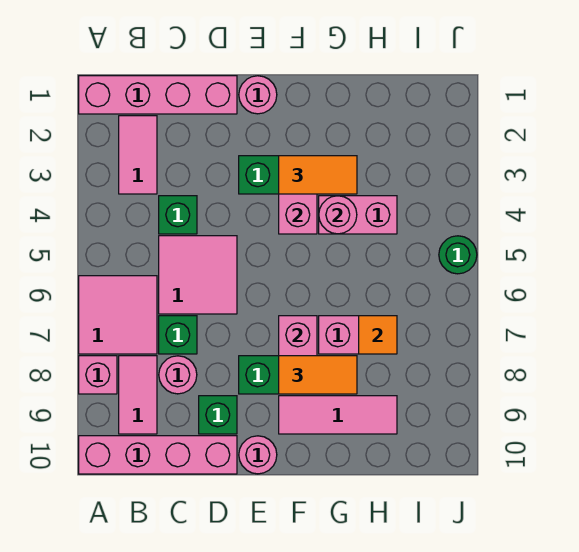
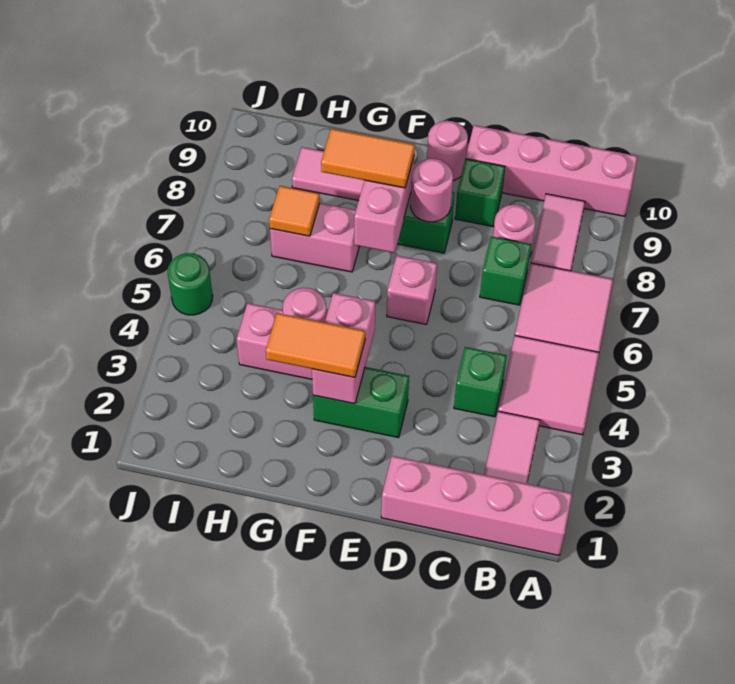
pink 1x1 brick [79,356,117,394] -> pink 1x1 brick moved to [387,256,437,325]
pink 2x2 tile [159,236,237,314] -> pink 2x2 tile moved to [498,336,599,435]
pink 1x1 round brick [239,76,277,114] -> pink 1x1 round brick moved to [410,159,453,222]

